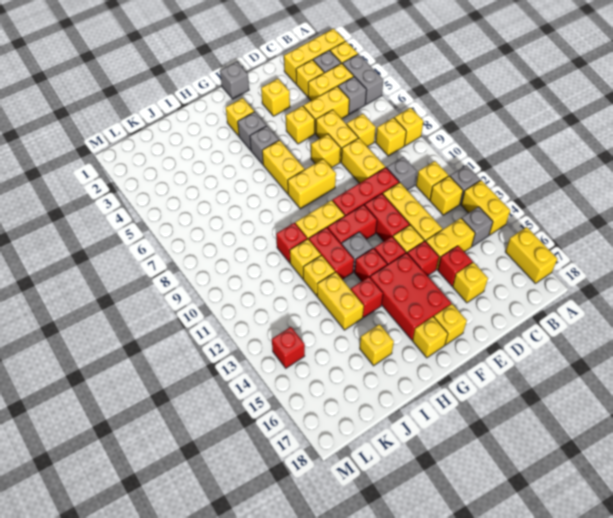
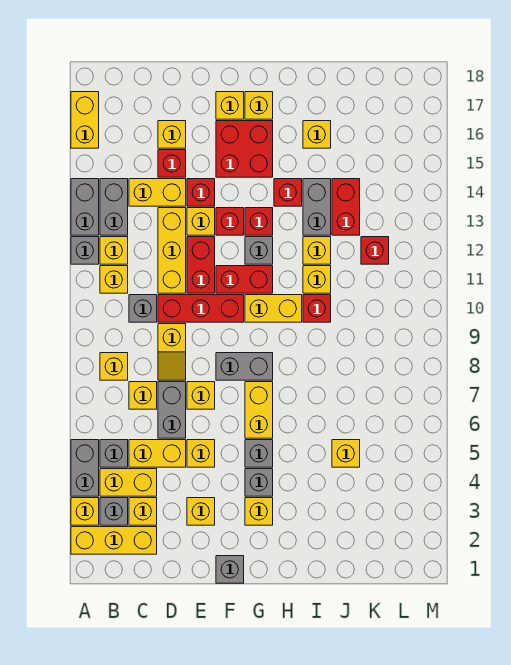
yellow 1x1 brick [394,108,423,146] -> yellow 1x1 brick moved to [332,440,360,467]
yellow 1x2 brick [461,180,510,235] -> grey 1x2 brick [71,179,99,235]
grey 1x1 brick [462,207,493,246] -> grey 1x2 brick [100,179,128,235]
yellow 1x2 brick [316,110,358,162] -> grey 1x2 brick [158,382,186,438]
yellow 1x2 brick [341,138,385,183] -> yellow 1x2 slope [158,324,186,380]
yellow 1x2 brick [288,159,336,209] -> grey 1x2 brick [216,353,273,380]
red 2x3 brick [370,253,451,340] -> red 2x2 brick [216,121,273,177]
red 1x2 brick [309,227,354,279] -> red 1x2 brick moved to [332,179,360,235]
yellow 1x2 brick [317,272,364,330] -> grey 1x2 brick [303,179,331,235]
red 1x1 brick [272,327,305,368] -> red 1x1 brick moved to [361,237,389,264]

